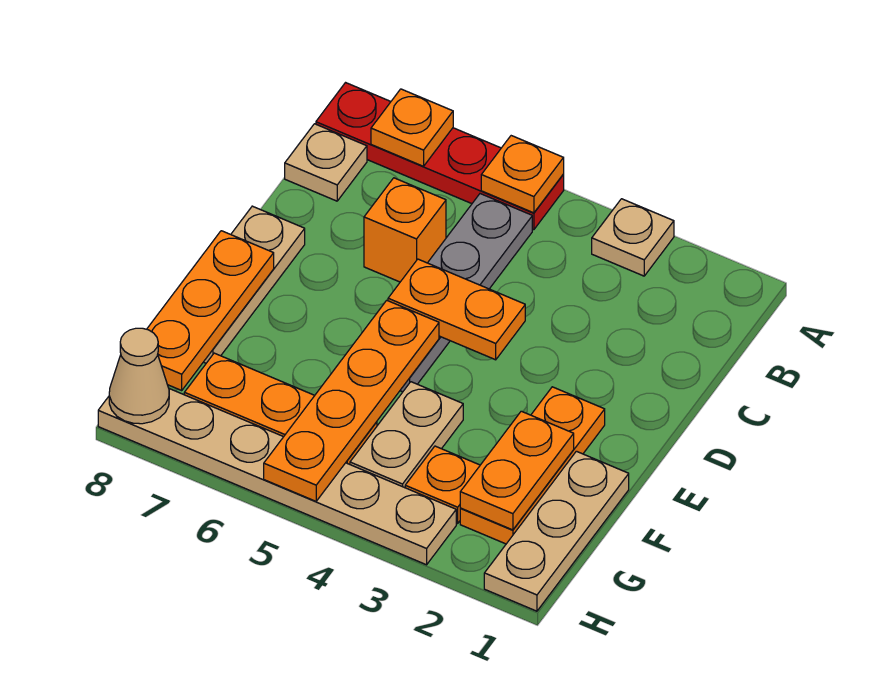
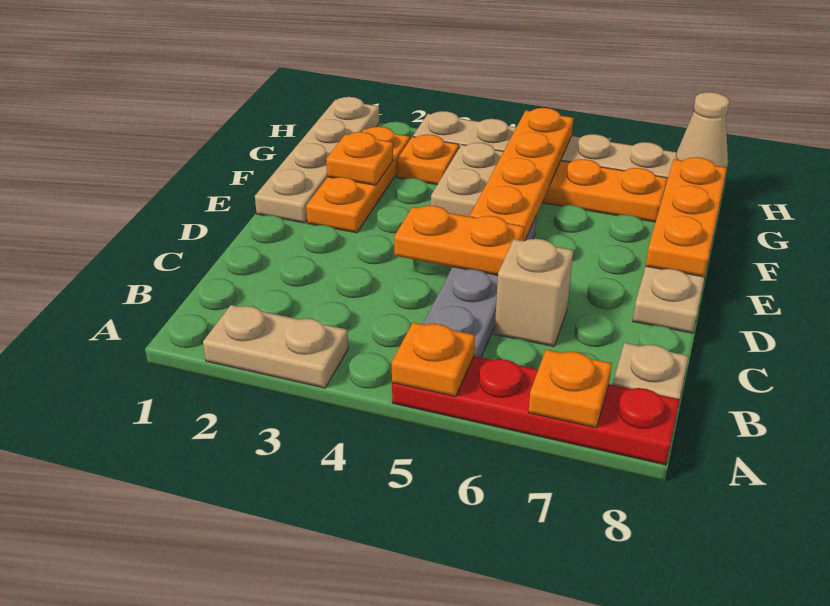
tan 1x1 plate [592,199,674,276] -> tan 1x2 plate [203,305,348,388]
orange 1x1 brick [364,178,446,282] -> tan 1x1 brick [495,239,573,346]
tan 1x3 plate [484,451,629,611] -> tan 1x4 plate [255,97,379,223]
orange 1x2 plate [460,411,574,530] -> orange 1x1 plate [326,132,393,185]

